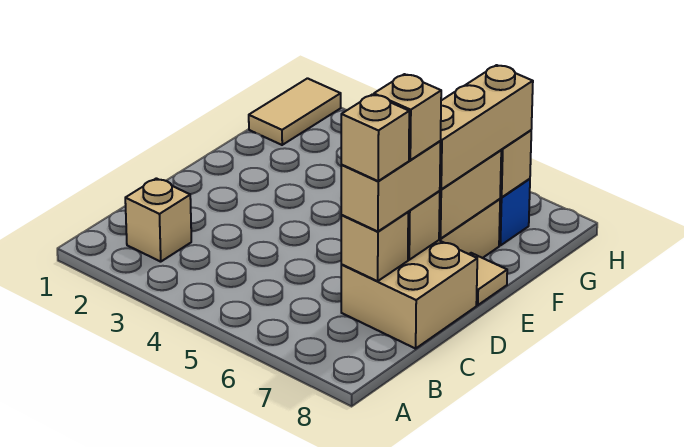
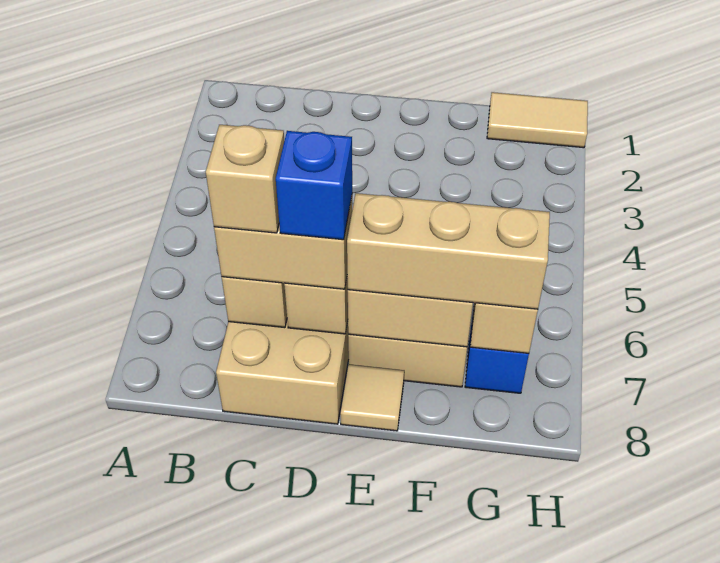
tan 1x1 brick [125,178,191,262] -> none
tan 1x1 brick [374,74,441,160] -> blue 1x1 brick [276,131,352,240]

